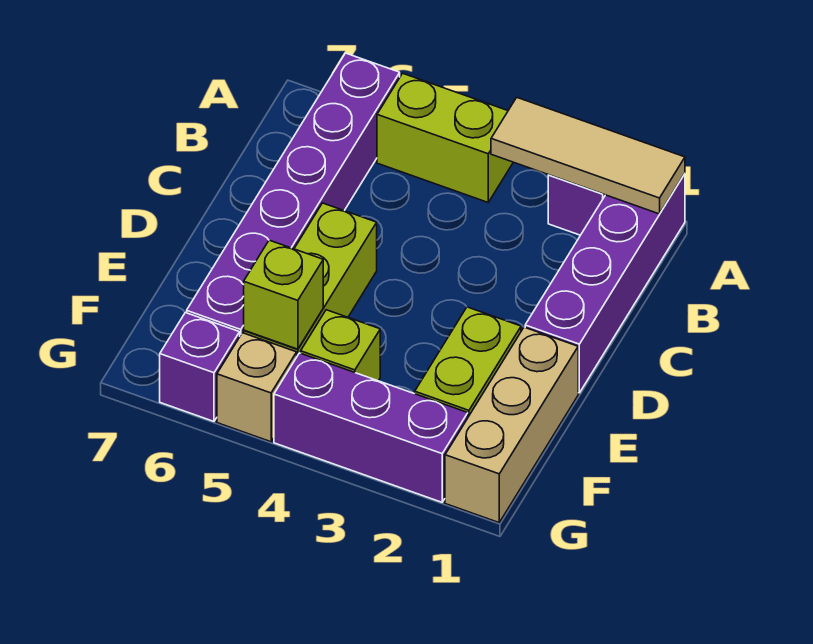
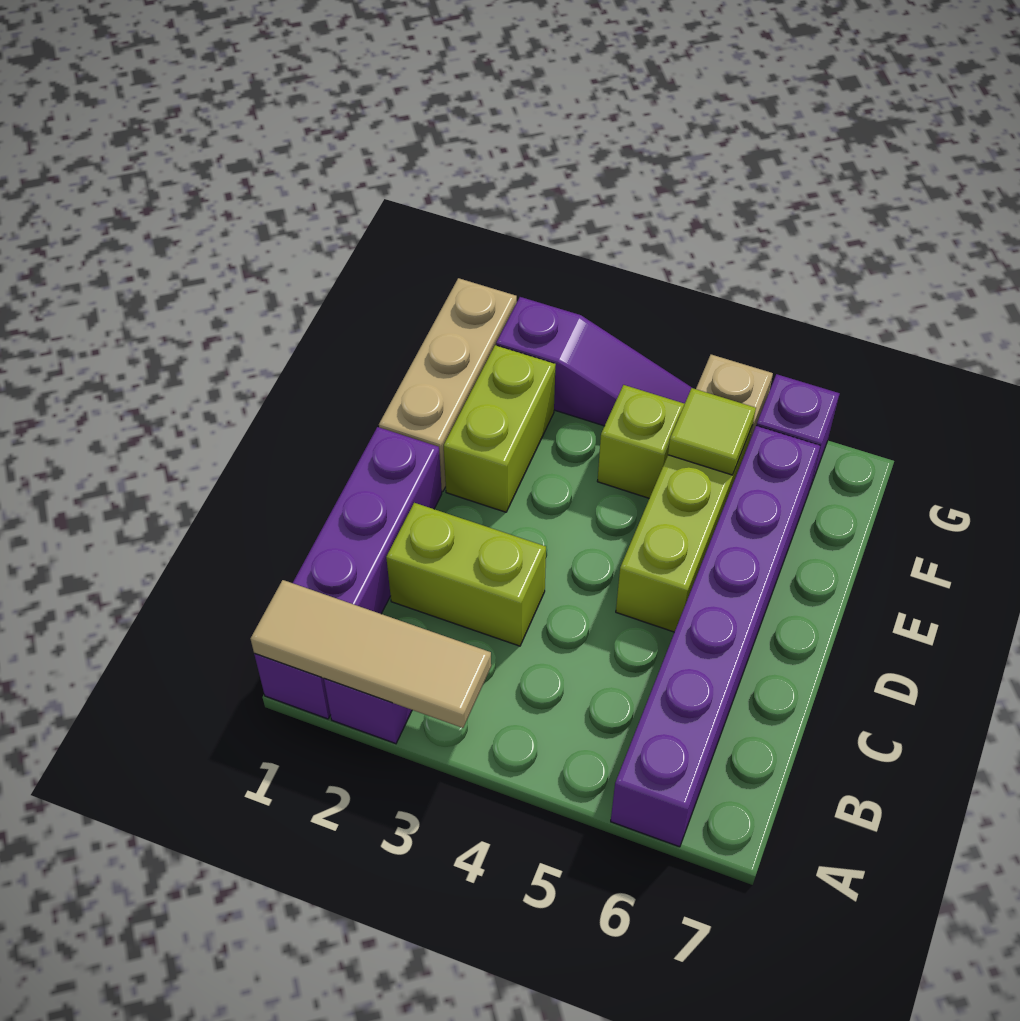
lime 1x2 brick [377,73,513,202] -> lime 1x2 brick moved to [386,503,546,646]
lime 1x1 brick [244,240,323,349] -> lime 1x1 tile [668,388,756,475]
purple 1x3 brick [274,353,468,502] -> purple 1x3 slope [496,297,692,426]

